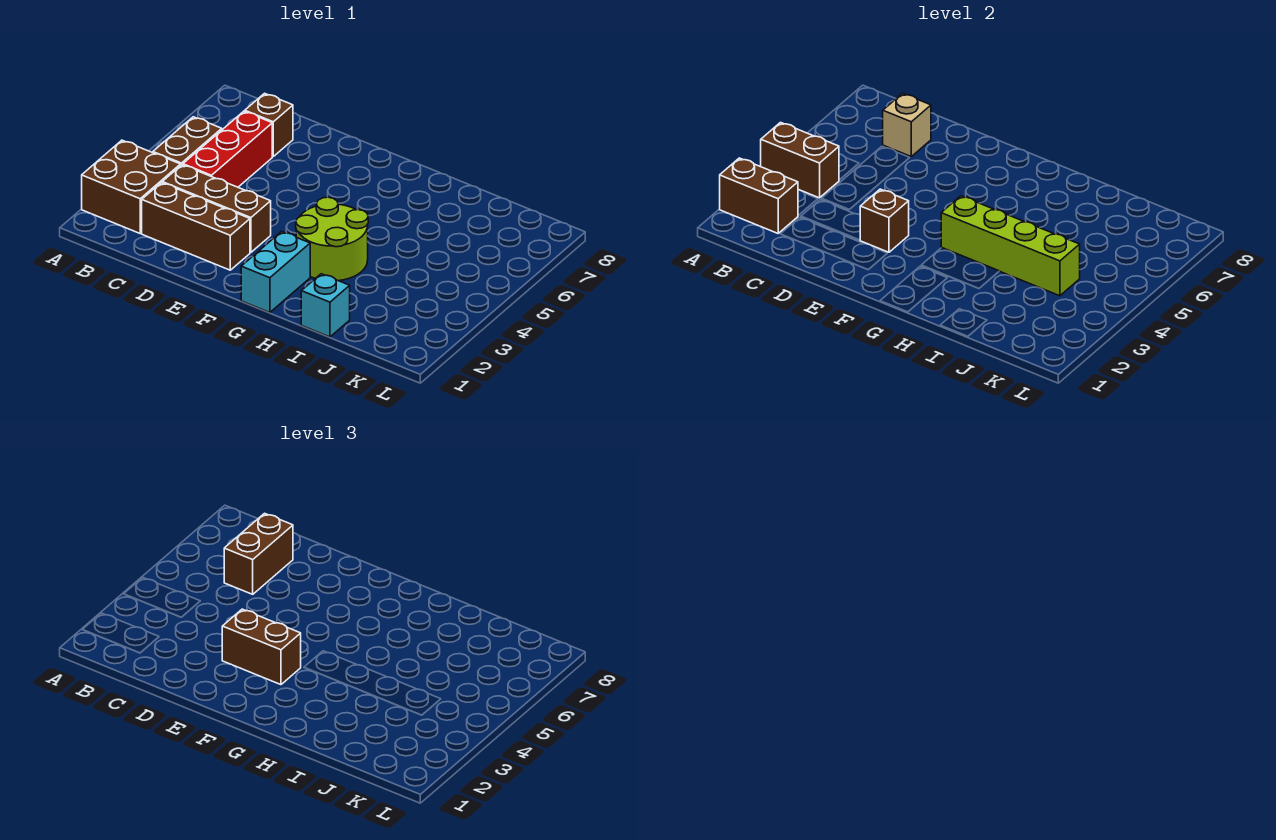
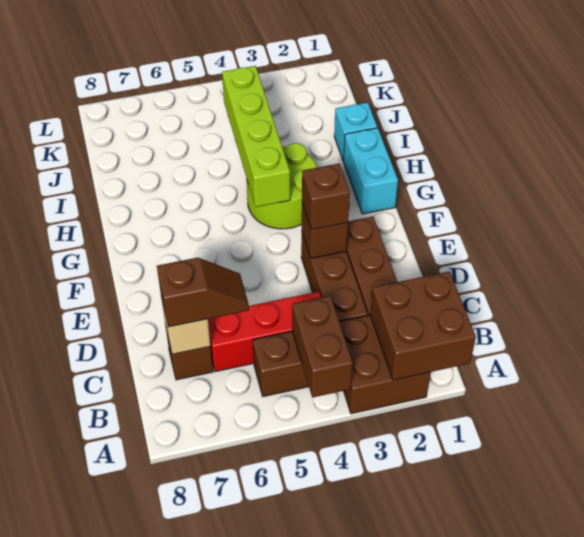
brown 1x2 brick [720,158,798,233] -> brown 2x2 brick [370,271,476,380]
brown 1x2 brick [224,513,293,594] -> brown 1x2 slope [157,258,249,327]
brown 1x2 brick [222,609,301,685] -> brown 1x1 brick [302,164,350,230]
cyan 1x2 brick [241,232,310,313] -> cyan 1x2 brick turned to [344,128,398,214]

